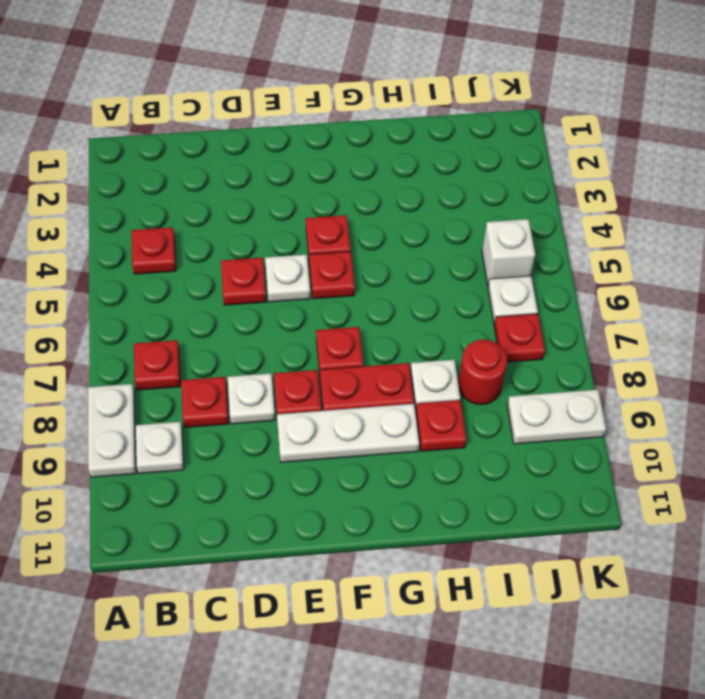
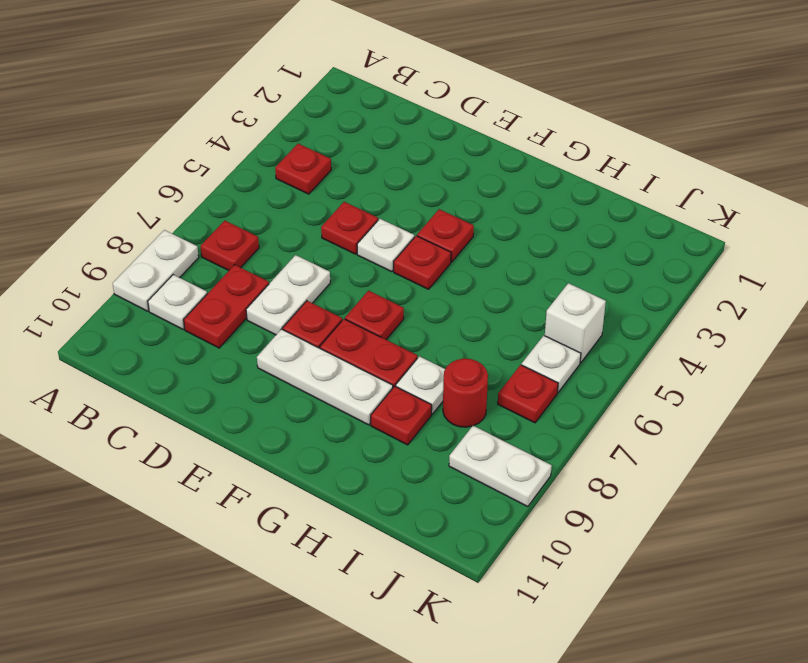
red 1x1 plate [181,377,229,427] -> red 1x2 plate [184,265,269,348]
white 1x1 plate [228,373,275,424] -> white 1x2 plate [246,255,330,335]

